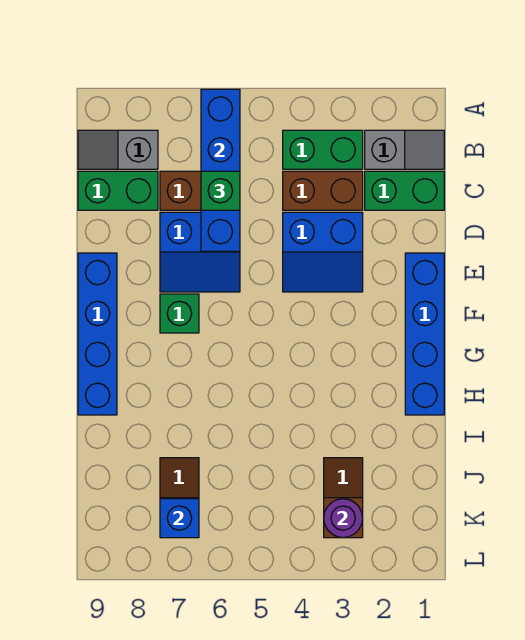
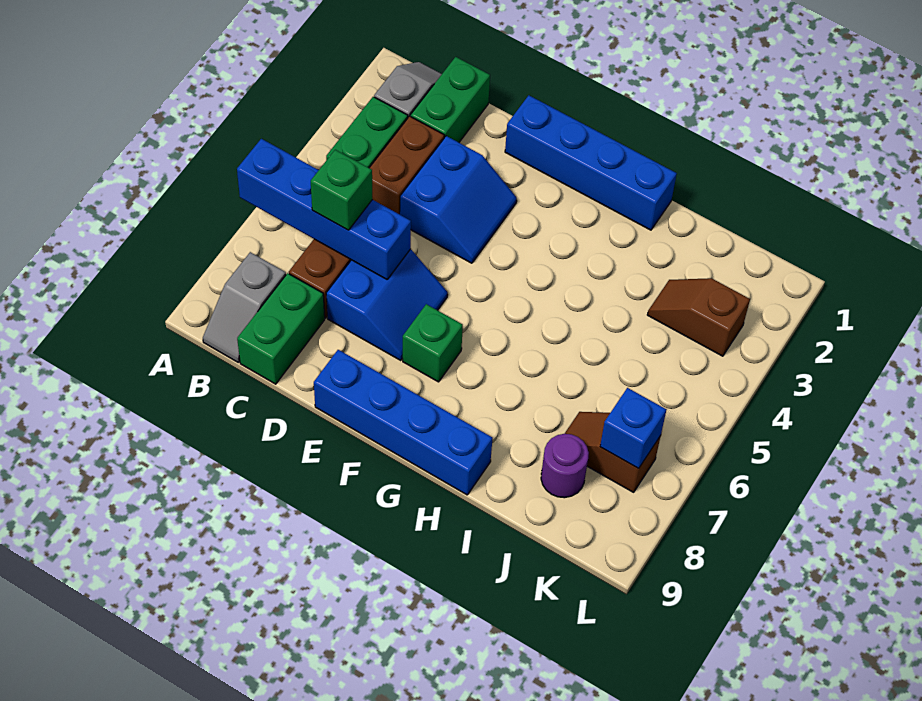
purple 1x1 round brick [324,499,363,538] -> purple 1x1 round brick moved to [541,434,589,498]

